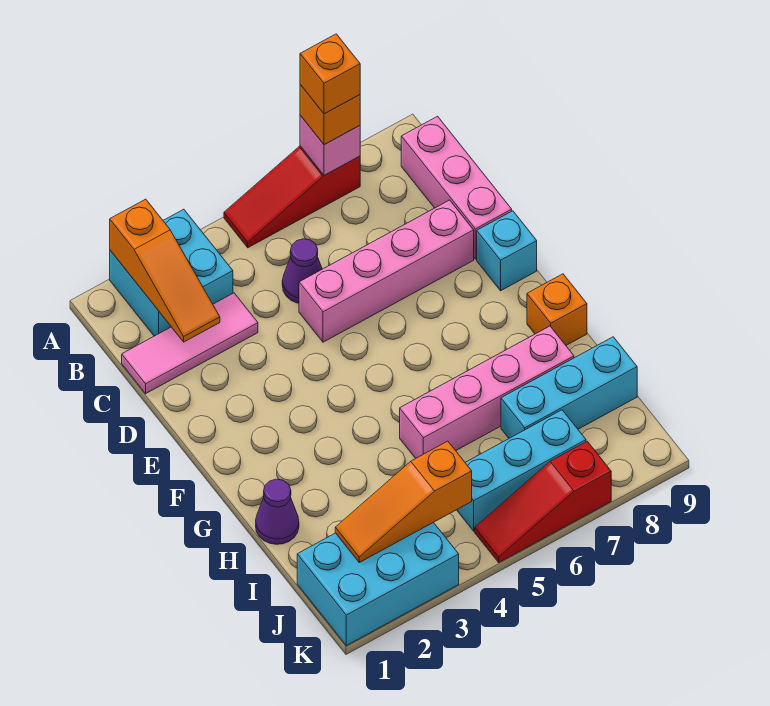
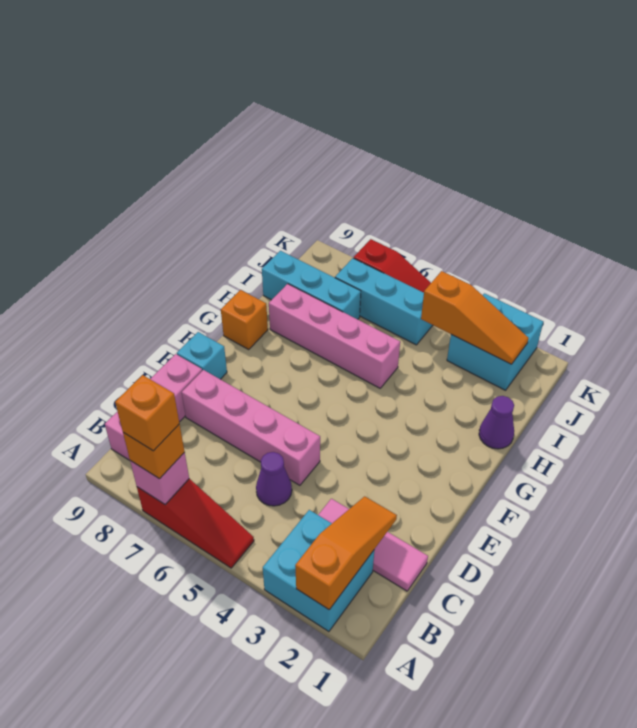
cyan 2x3 brick [297,522,459,646] -> cyan 2x2 brick [447,293,543,390]

